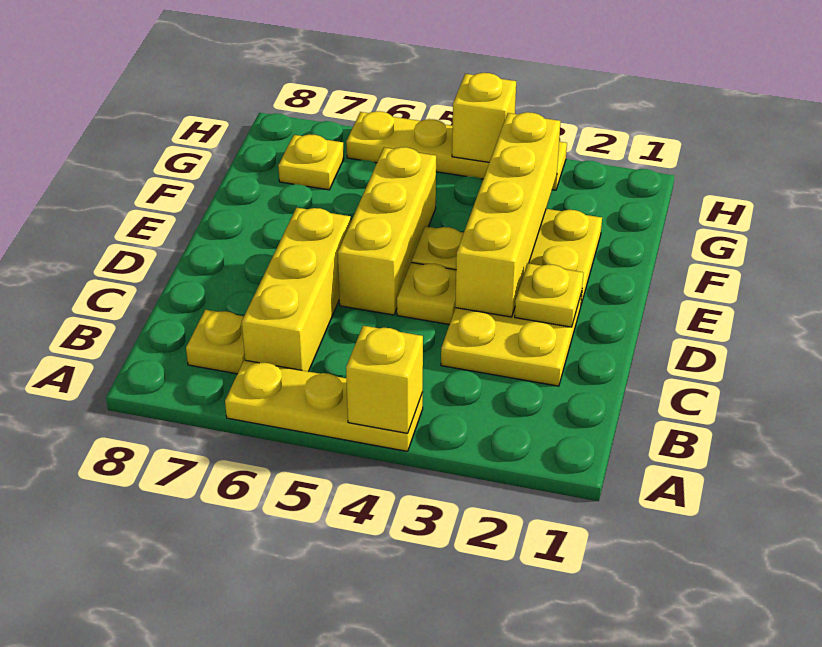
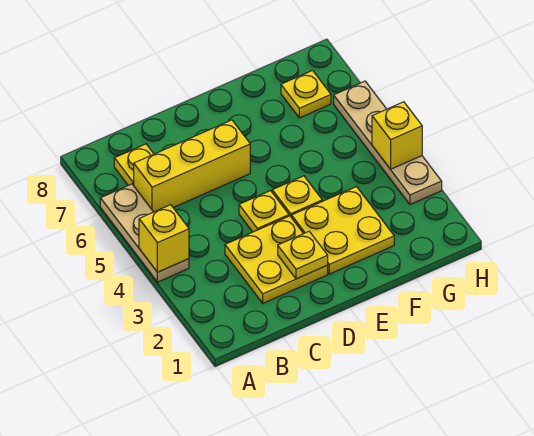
yellow 1x3 plate [225,360,423,451] -> tan 1x3 plate [100,184,189,282]
yellow 1x4 brick [455,112,561,317] -> none
yellow 1x3 brick [338,147,436,315] -> none
yellow 1x4 plate [346,111,567,190] -> tan 1x4 plate [334,81,442,205]

